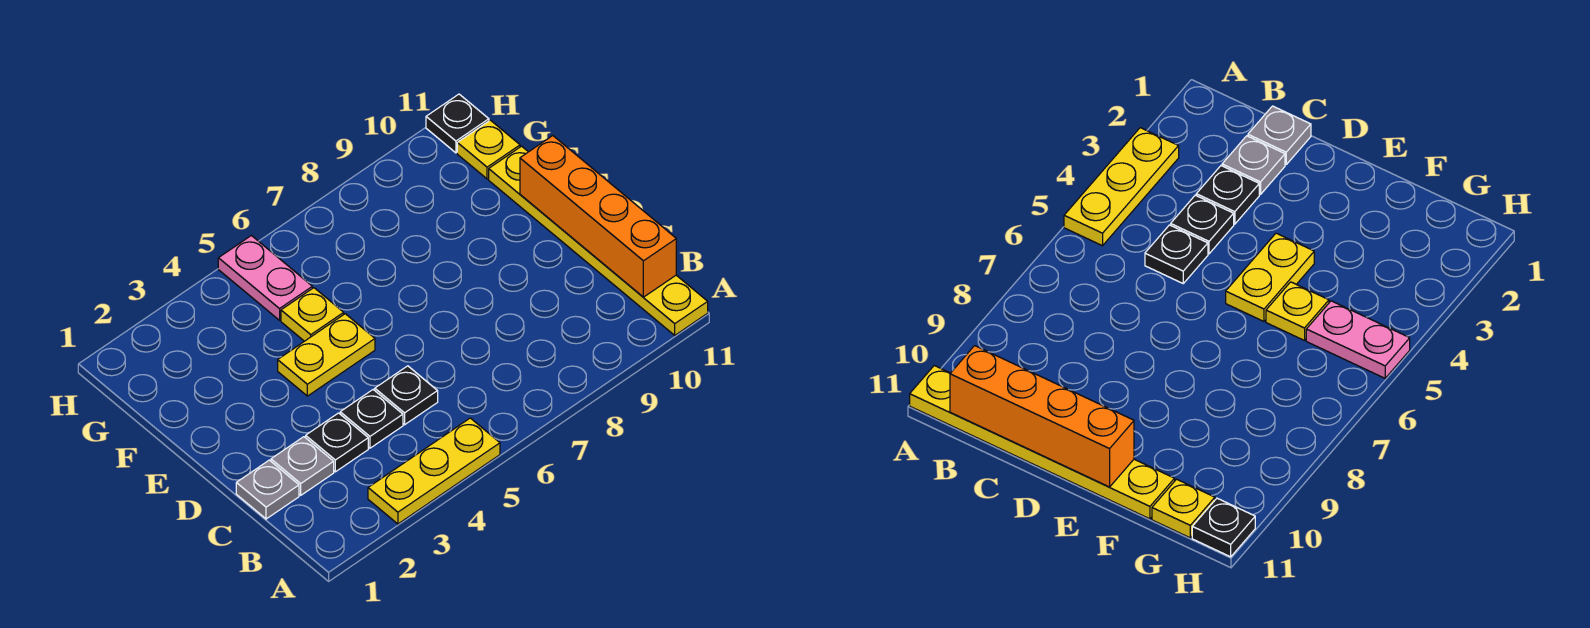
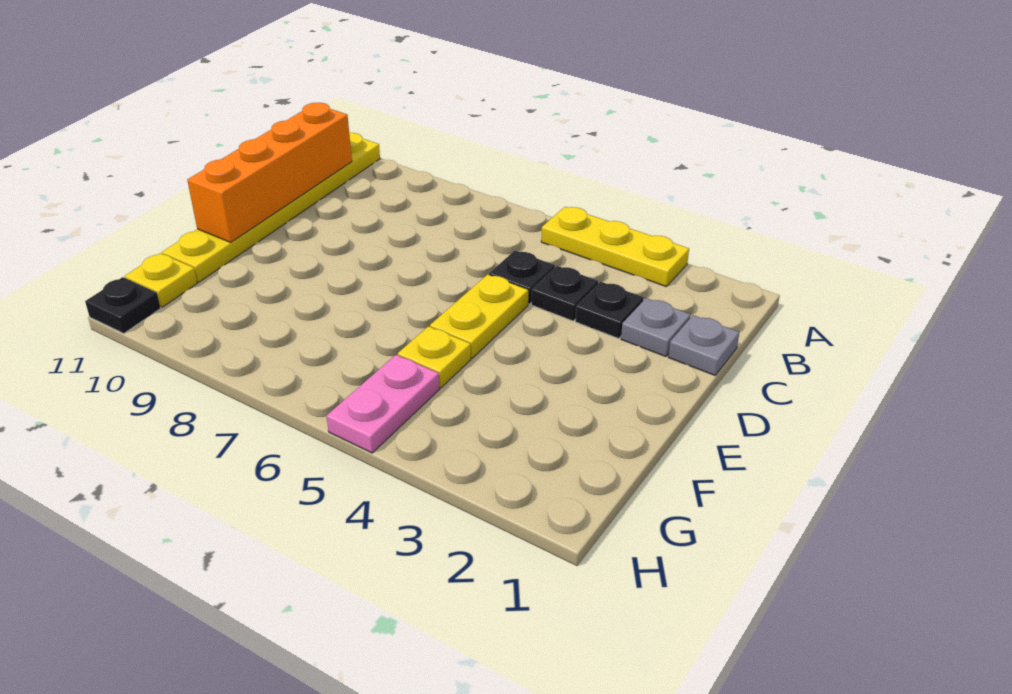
yellow 1x2 plate [278,314,375,396] -> yellow 1x2 plate turned to [430,274,528,358]

